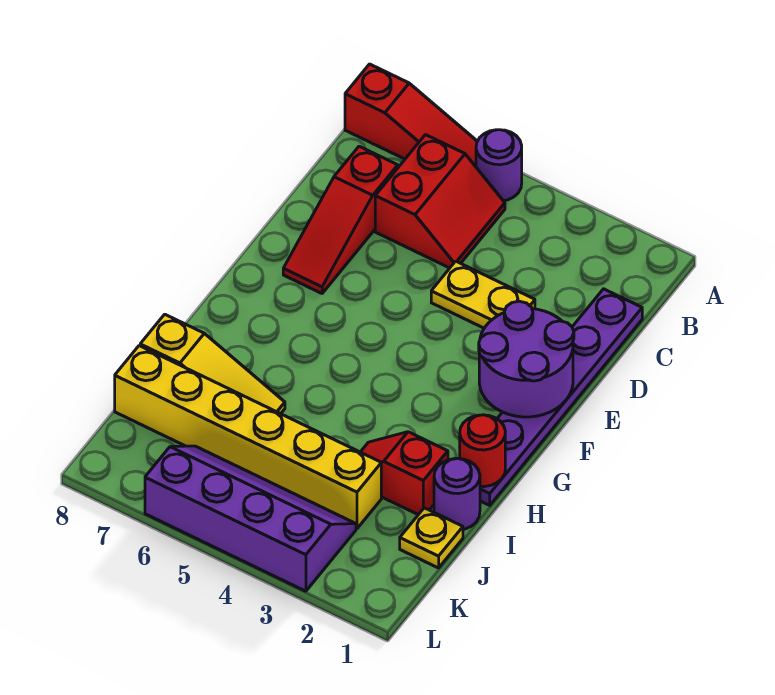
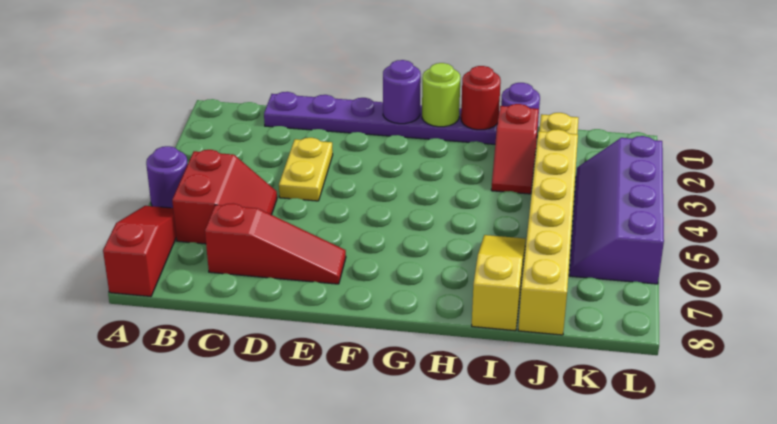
red 2x2 slope [375,135,505,268] -> red 2x2 slope turned to [172,150,277,244]
purple 2x2 round brick [479,301,574,417] -> purple 1x1 round brick [383,60,421,124]
none -> lime 1x1 round brick [422,63,460,127]

